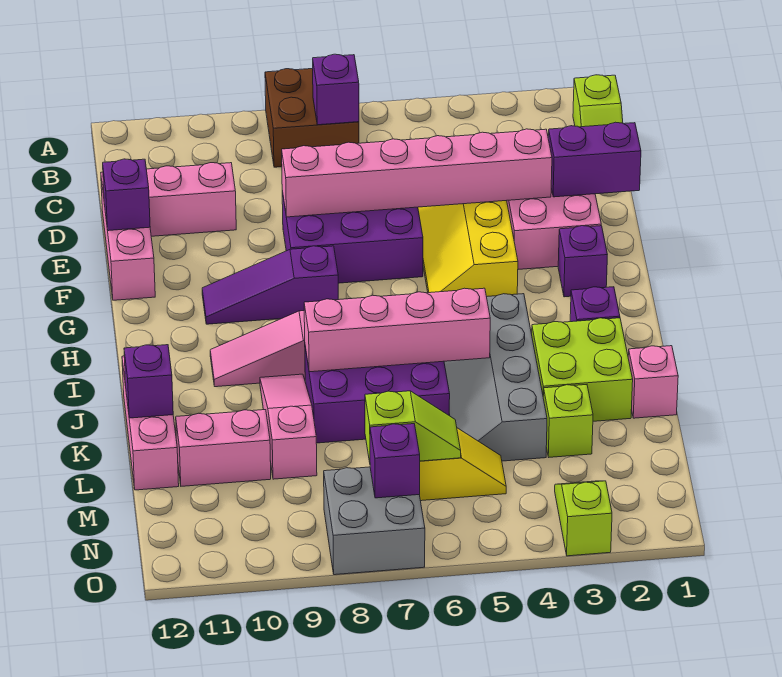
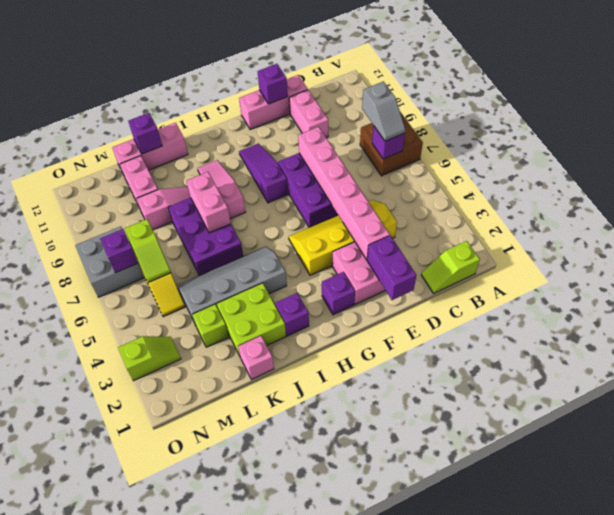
none -> grey 1x2 slope [362,81,405,141]
pink 1x4 brick [304,288,490,372] -> pink 1x2 brick [187,172,231,233]

